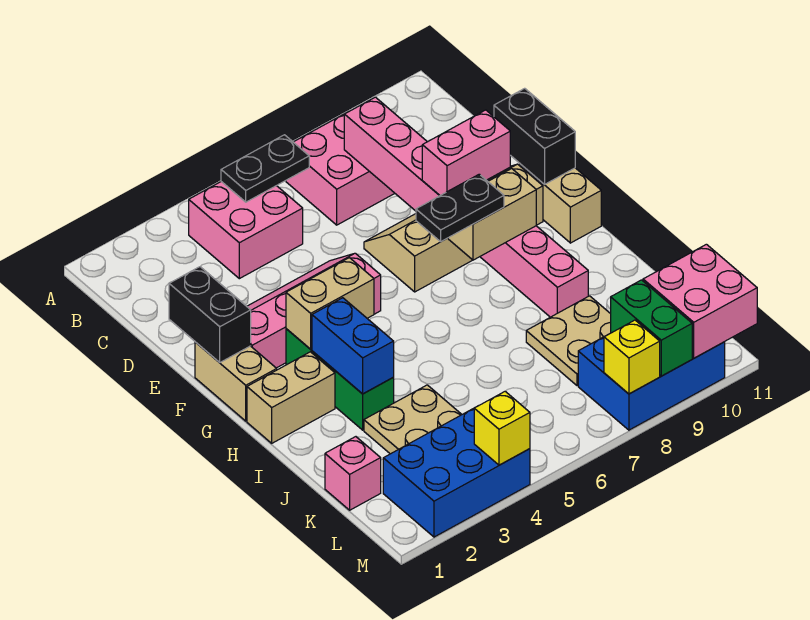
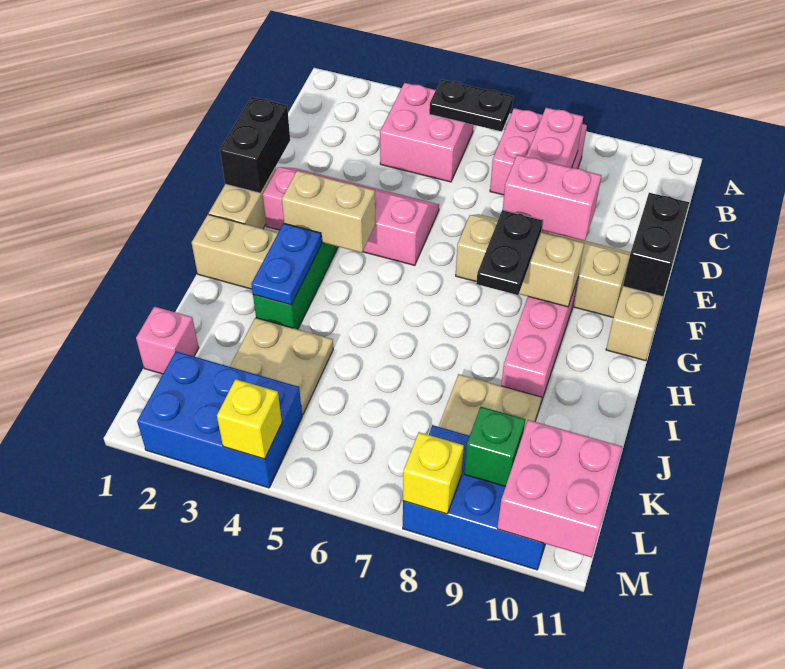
black 1x2 plate [416,174,504,242] -> black 1x2 plate turned to [476,210,543,295]
blue 1x2 brick [312,298,394,394] -> blue 1x2 plate [251,223,322,305]
green 1x2 brick [611,280,692,376] -> green 1x1 brick [464,407,525,487]

